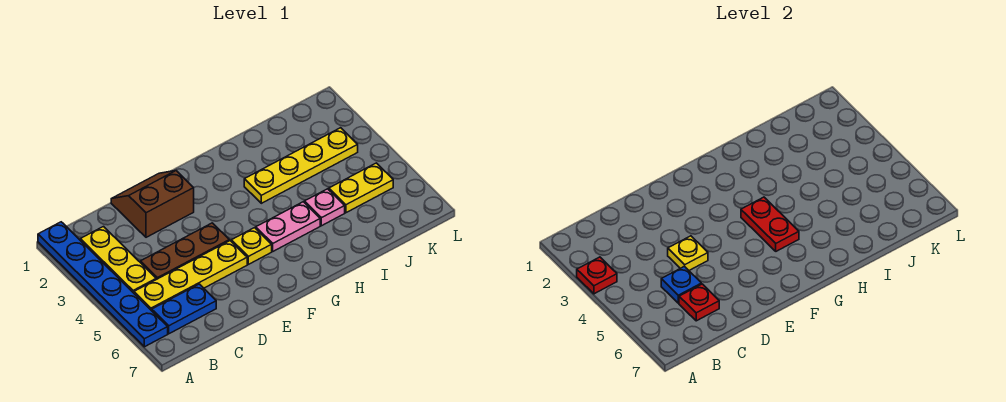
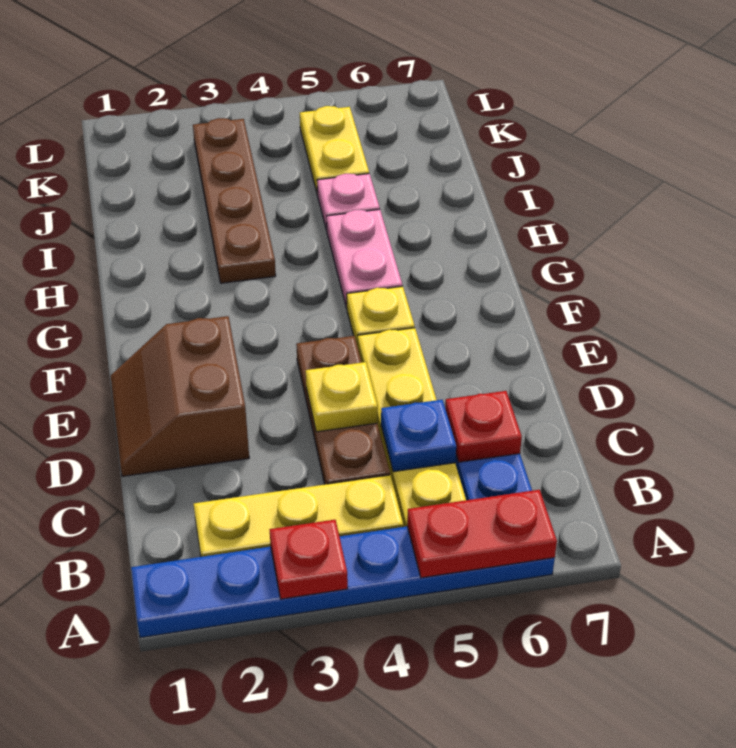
red 1x2 plate [741,197,799,251] -> red 1x2 plate moved to [407,490,557,578]
yellow 1x4 plate [244,128,358,203] -> brown 1x4 plate [193,118,276,283]

